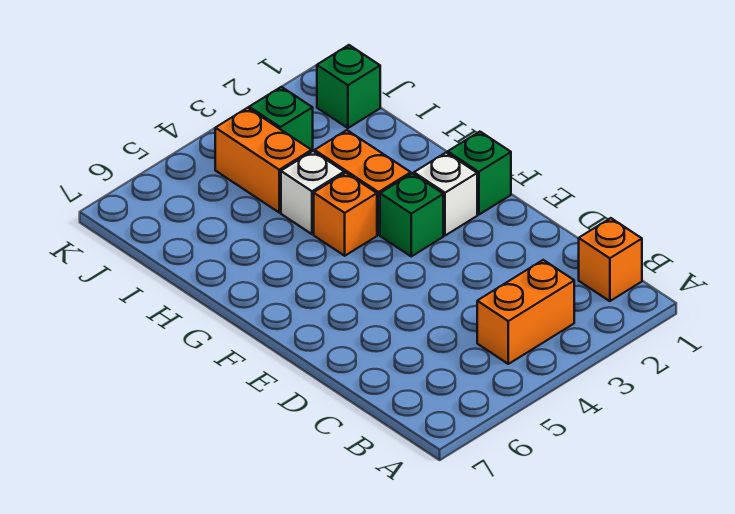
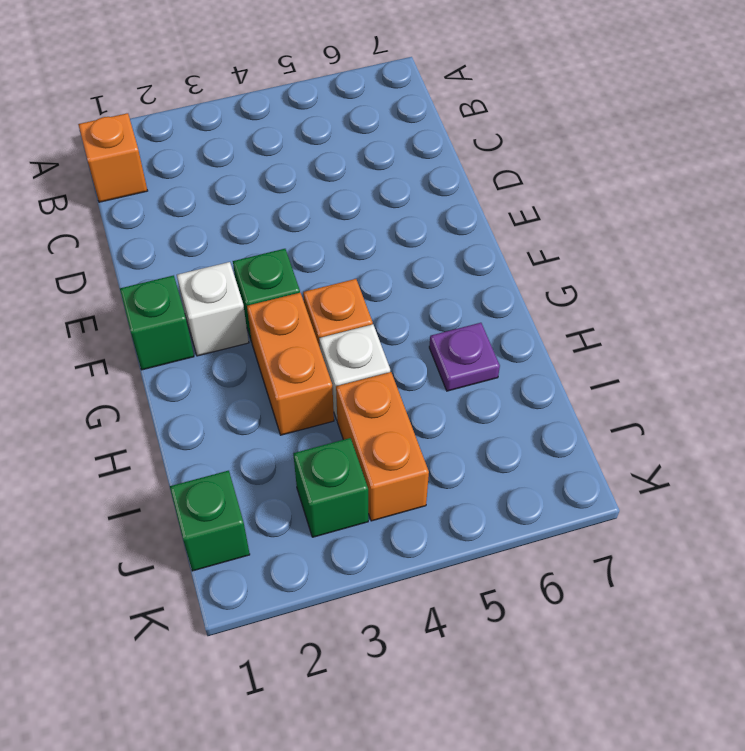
orange 1x2 brick [477,260,574,364] -> none
none -> purple 1x1 plate [429,323,500,391]

